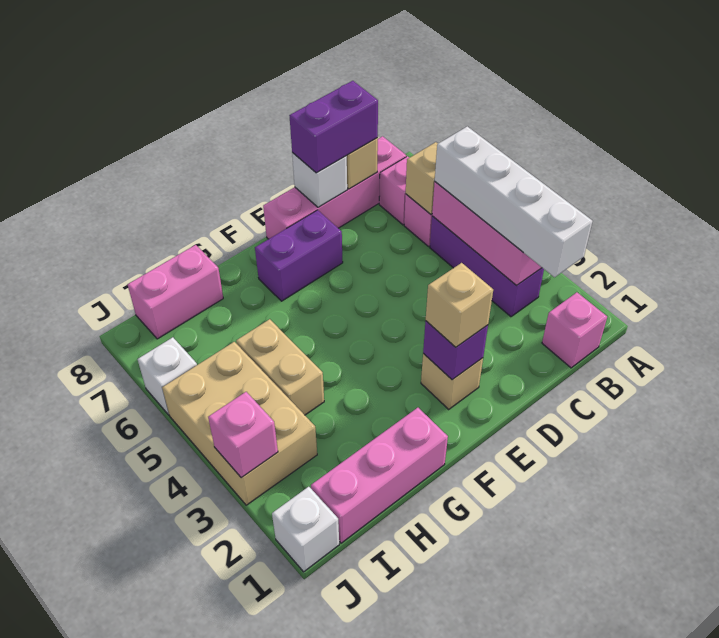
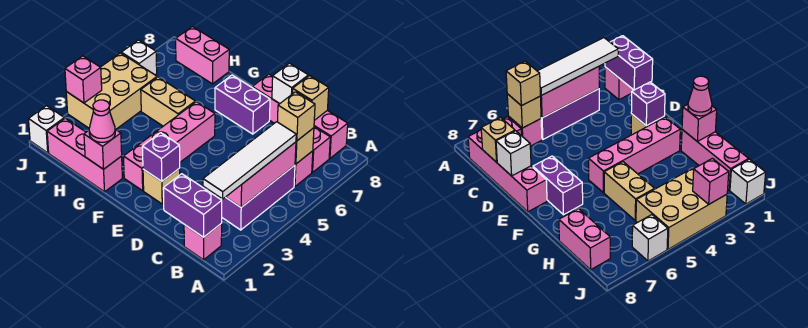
white 1x4 brick [435,126,593,277] -> white 1x4 tile [203,122,296,199]
purple 1x2 brick [289,81,378,173] -> purple 1x2 brick moved to [163,174,222,237]
tan 1x1 brick [426,263,493,347] -> tan 1x1 brick moved to [277,92,315,141]
none -> pink 1x4 brick [124,102,215,191]
none -> pink 1x1 brick [84,130,122,169]
none -> pink 1x1 cone [89,100,115,142]
tan 1x2 brick [236,319,324,415] -> tan 1x2 brick turned to [141,77,195,126]

